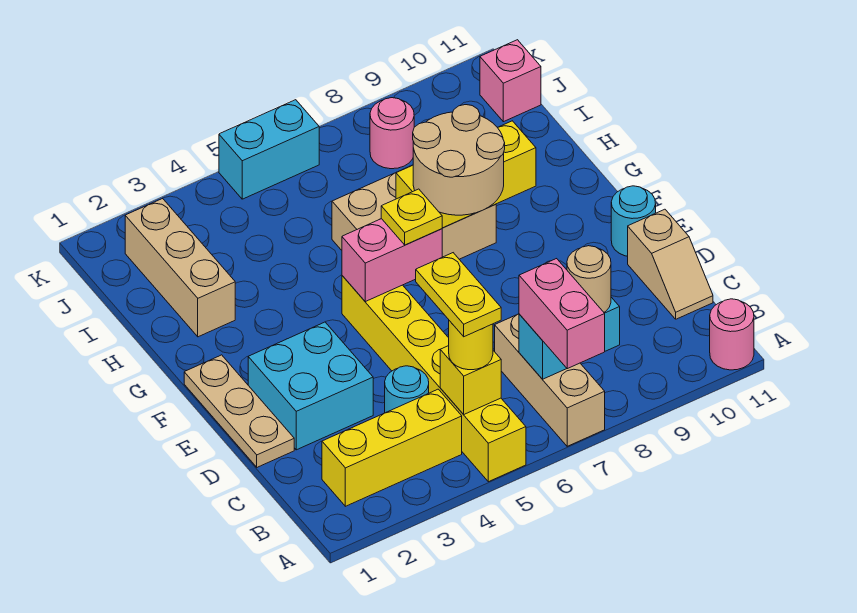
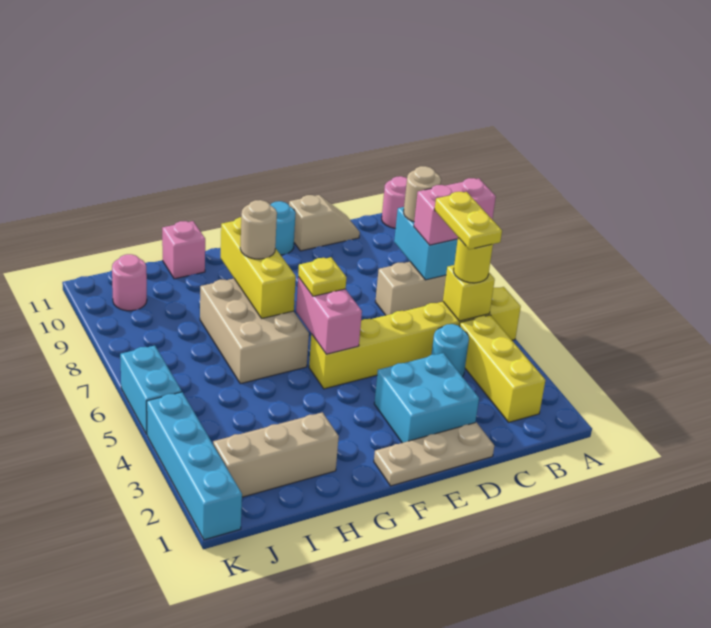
yellow 1x2 plate [416,253,501,337] -> yellow 1x2 plate turned to [435,192,502,249]
tan 2x2 round brick [413,105,505,215] -> tan 1x1 round brick [240,200,277,259]
pink 1x1 round brick [370,98,414,169] -> pink 1x1 round brick moved to [112,254,147,311]
pink 1x1 brick [480,40,541,122] -> pink 1x1 brick moved to [162,221,205,279]
none -> cyan 1x4 brick [147,392,242,540]

